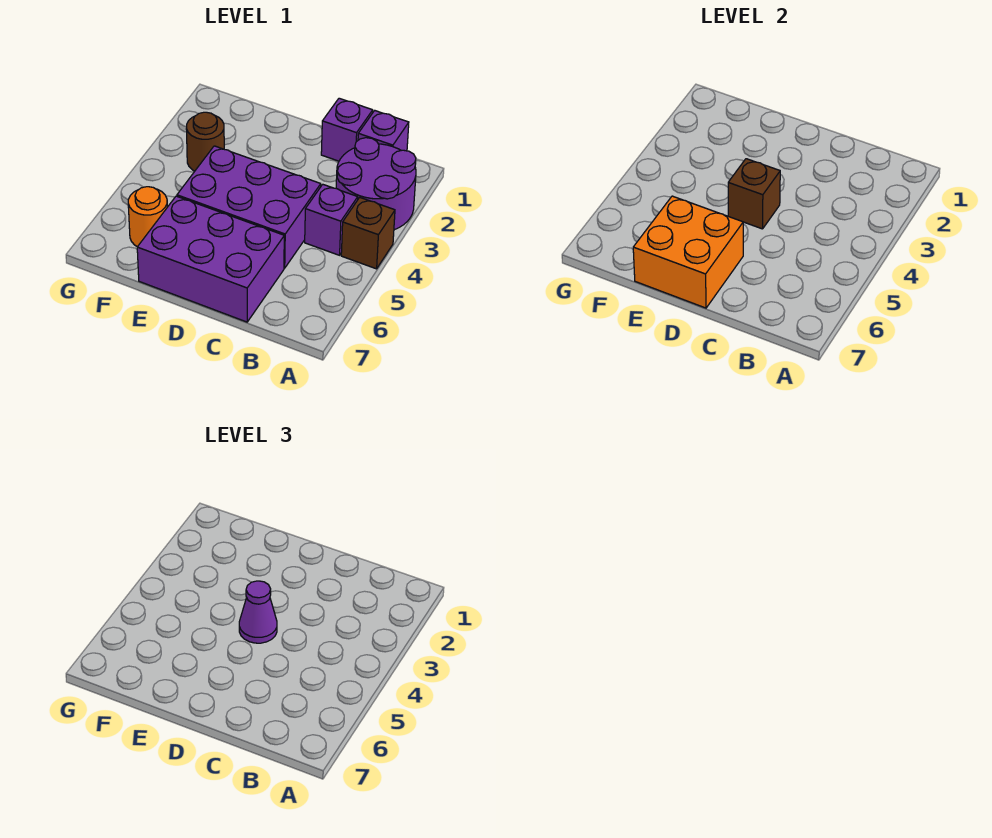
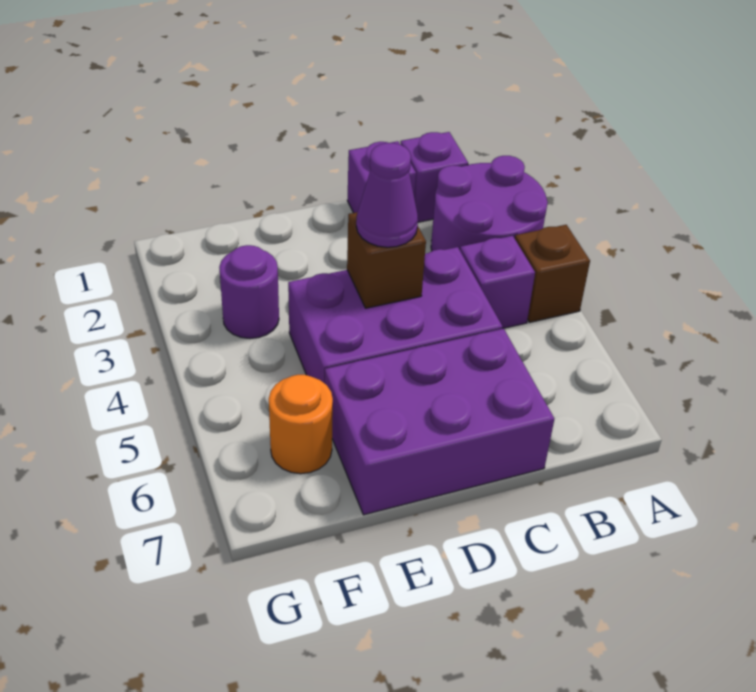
orange 2x2 brick [633,196,743,308] -> none
brown 1x1 round brick [186,112,224,171] -> purple 1x1 round brick [219,245,279,339]

